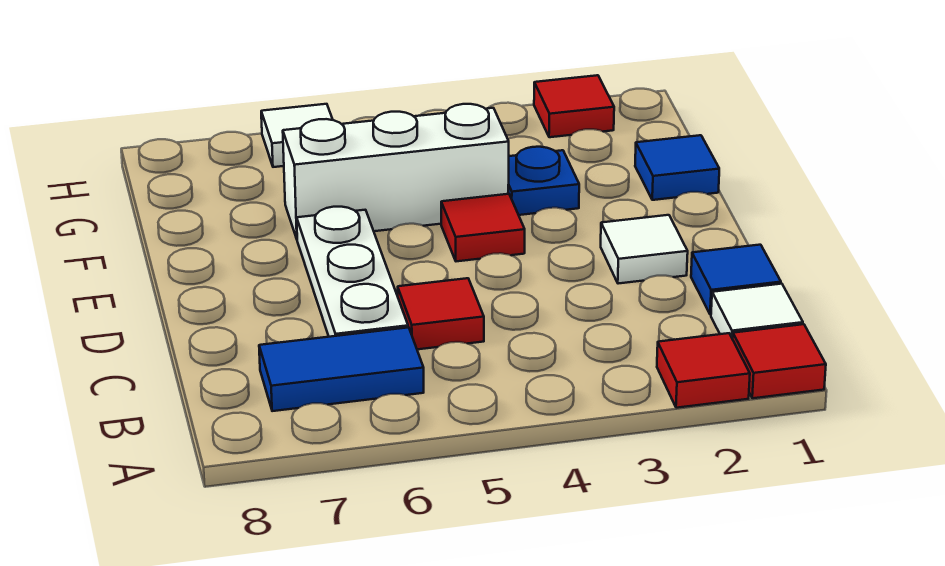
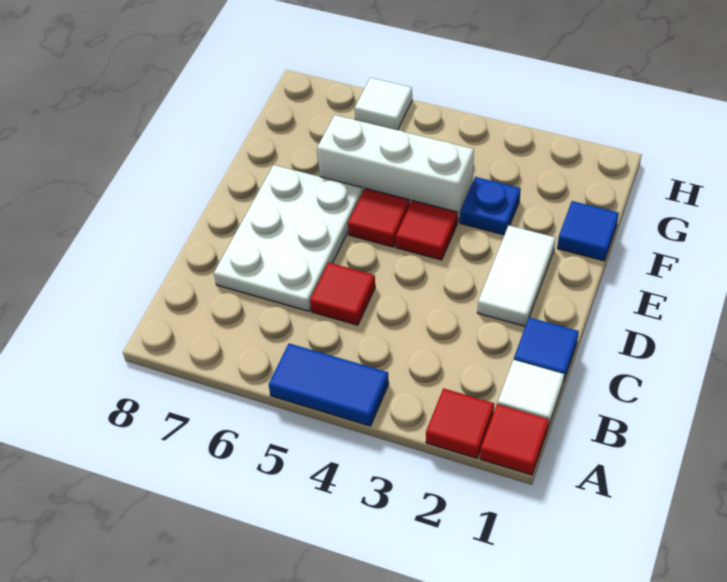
blue 1x2 tile [259,327,424,411] -> blue 1x2 tile moved to [269,343,389,426]
white 1x3 plate [297,207,408,337] -> white 2x3 plate [214,165,363,311]
white 1x1 tile [601,215,688,284] -> white 1x2 tile [477,225,555,326]
red 1x1 tile [534,75,614,137] -> red 1x1 tile moved to [348,188,410,247]

